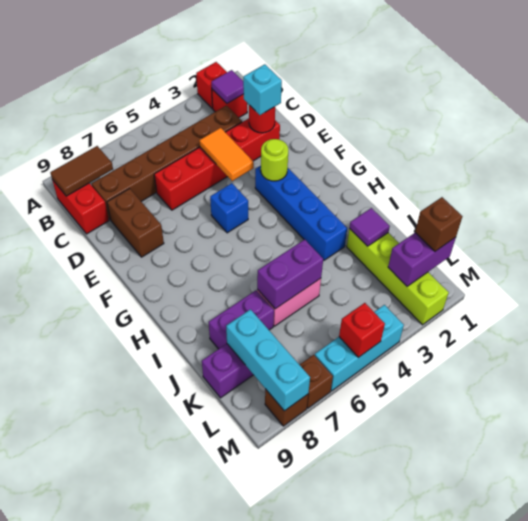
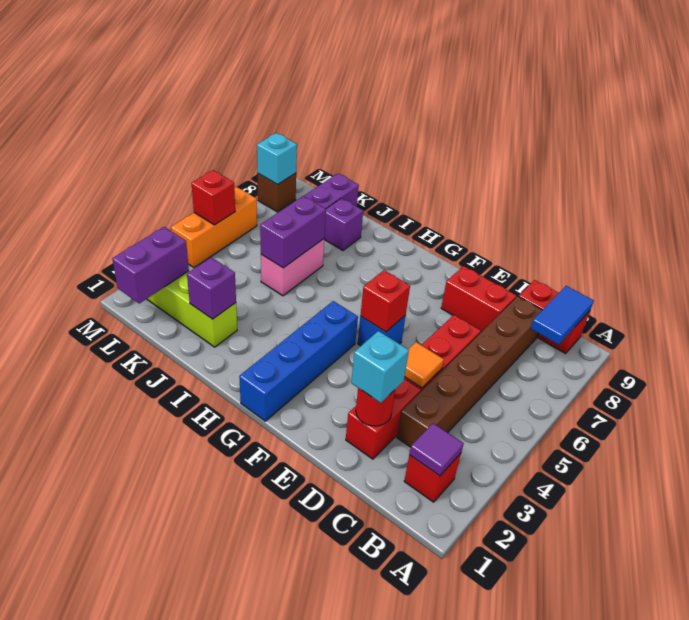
red 1x1 brick [196,62,227,108] -> red 1x1 brick moved to [360,270,410,332]
brown 1x2 tile [50,146,113,196] -> blue 1x2 tile [531,286,594,345]
orange 1x2 tile [199,128,254,181] -> orange 1x1 tile [405,342,444,388]
brown 1x2 brick [107,189,164,257] -> red 1x2 brick [441,266,516,332]
blue 1x4 brick [255,166,347,260] -> blue 1x4 brick turned to [239,301,358,421]
lime 1x1 round brick [261,139,288,181] -> none
purple 1x1 tile [349,208,390,246] -> purple 1x1 brick [187,257,236,319]
purple 1x2 brick [209,290,274,349] -> purple 1x1 brick [324,198,363,250]
cyan 1x3 brick [226,309,310,411] -> cyan 1x1 brick [257,133,297,184]
brown 1x1 brick [415,197,462,251] -> none
cyan 1x3 brick [315,305,404,391] -> orange 1x3 brick [171,187,257,268]
brown 1x1 brick [300,355,333,408] -> none

